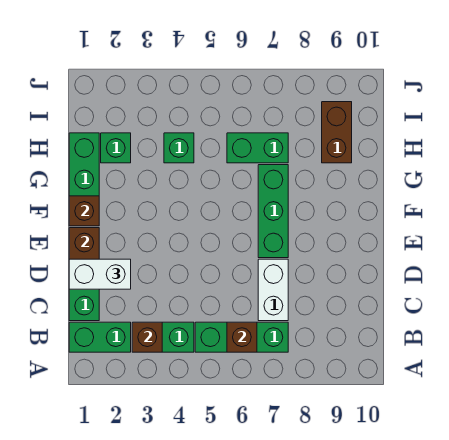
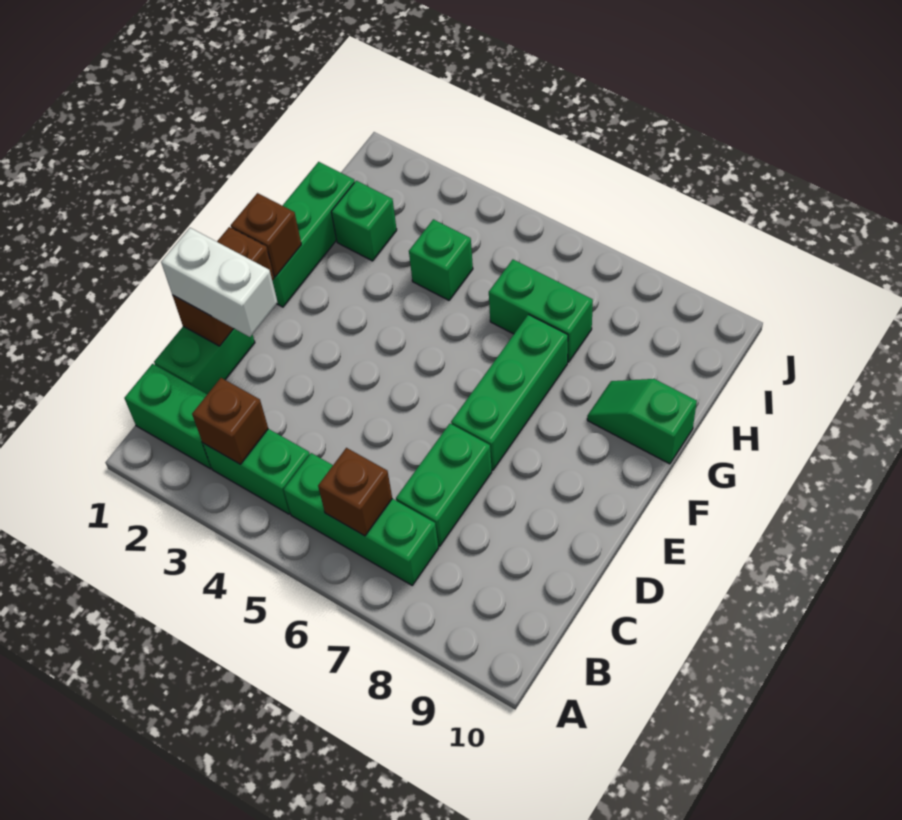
white 1x2 brick [258,259,288,321] -> green 1x2 brick [396,424,492,546]
none -> green 1x2 slope [587,379,697,464]
brown 1x2 brick [322,102,352,163] -> none

